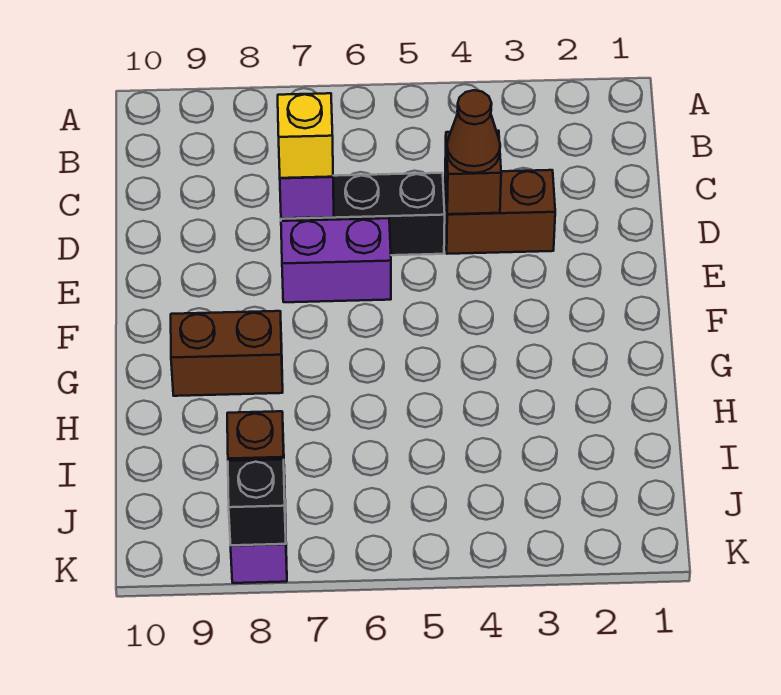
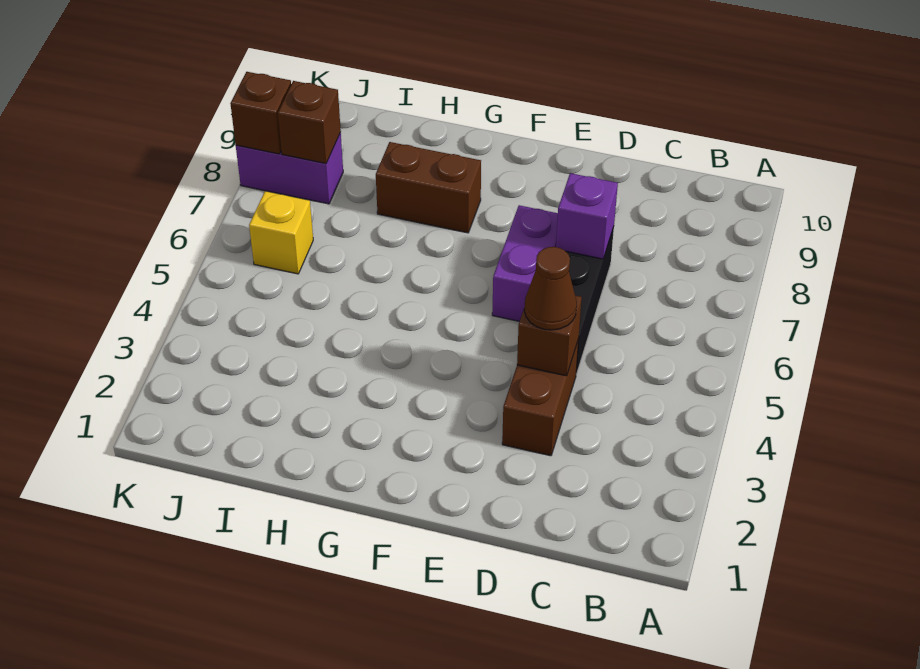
yellow 1x1 brick [278,93,333,178] -> yellow 1x1 brick moved to [249,191,313,274]
brown 1x2 brick [171,311,283,396] -> brown 1x2 brick turned to [376,142,481,233]
black 1x1 brick [228,459,286,545] -> brown 1x1 brick [230,72,291,154]

